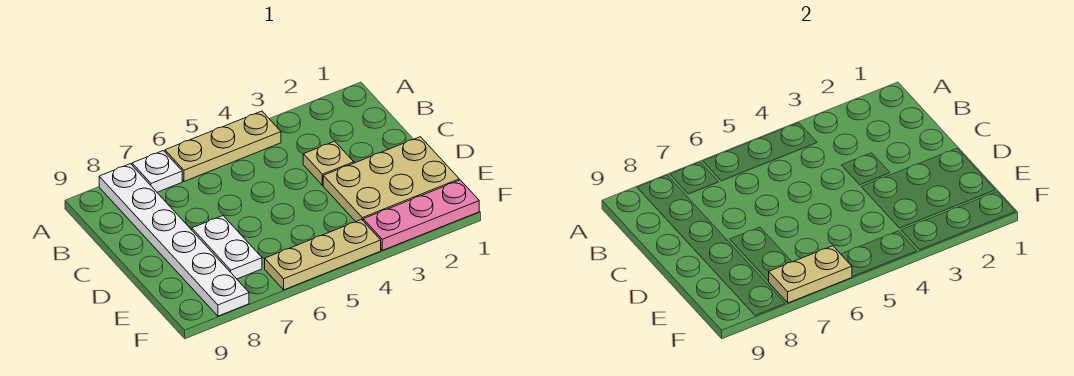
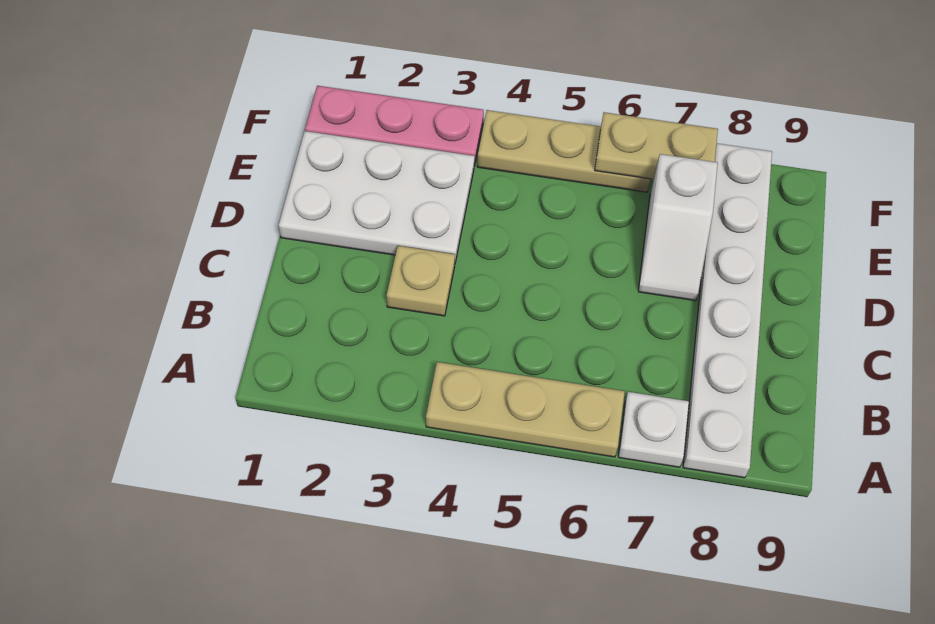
tan 2x3 plate [323,137,459,222] -> white 2x3 plate [279,131,475,262]
white 1x2 plate [192,216,262,279] -> white 1x2 slope [638,154,718,301]

